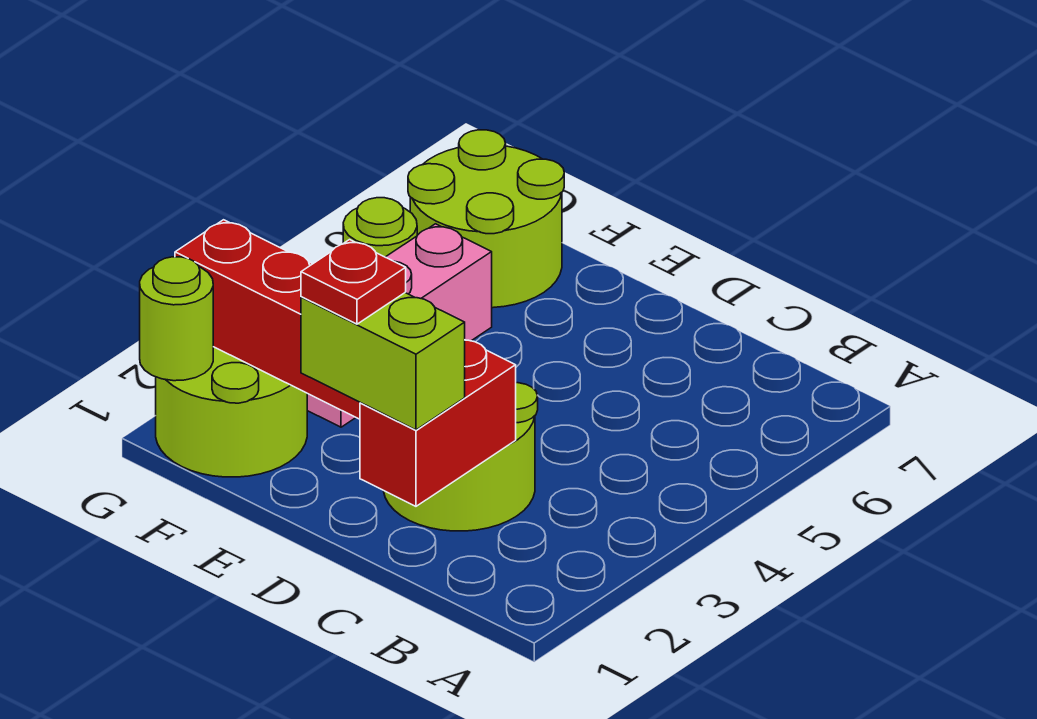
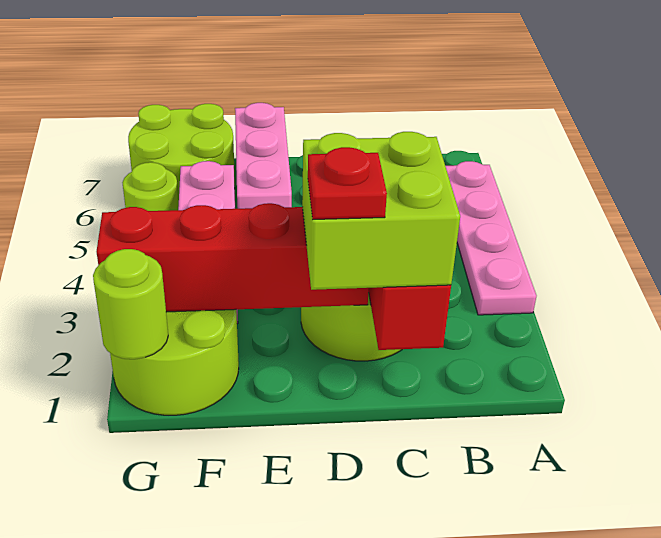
none -> pink 1x4 plate [445,161,536,315]
lime 1x2 brick [301,293,465,430] -> lime 2x2 brick [302,132,460,290]
none -> pink 1x3 brick [235,103,292,209]

